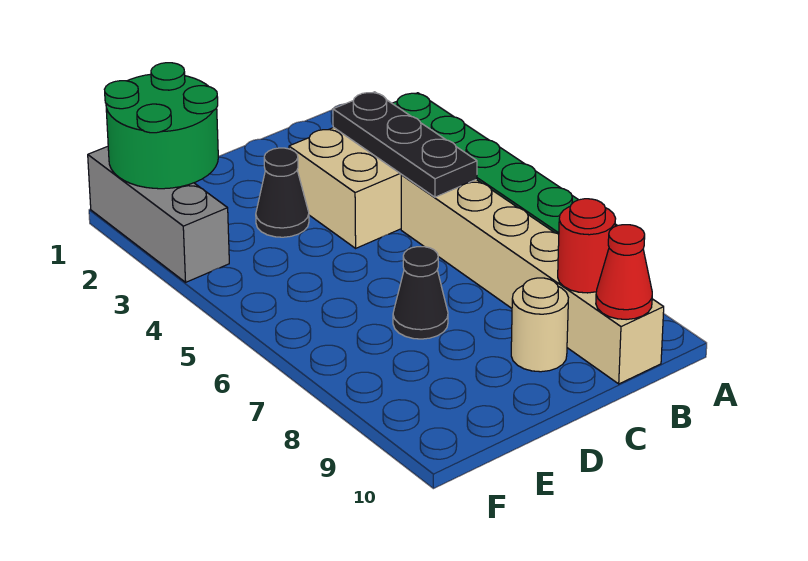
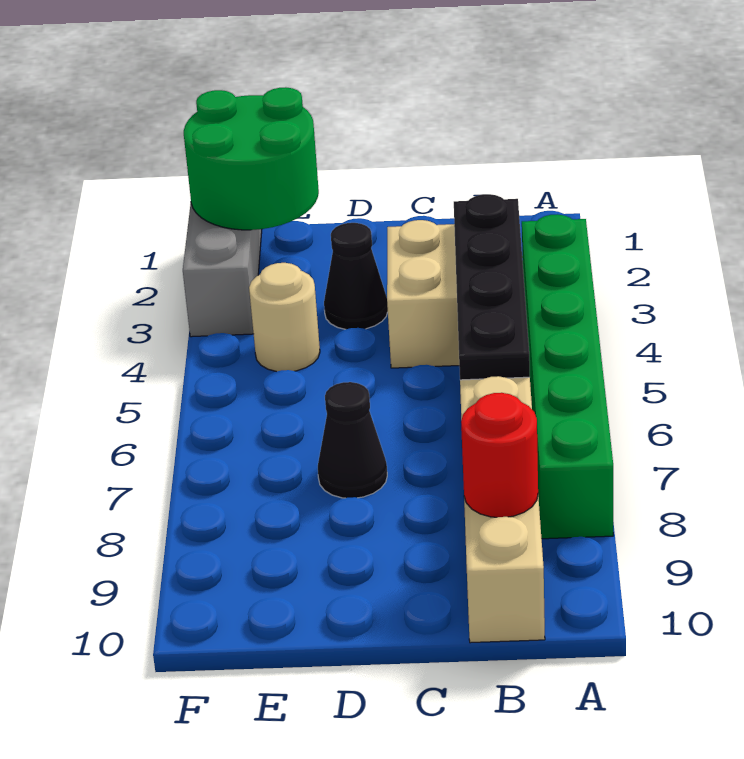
black 1x3 plate [333,92,477,197] -> black 1x4 plate [454,194,530,380]
red 1x1 cone [596,225,652,320] -> none
tan 1x1 round brick [511,278,568,372] -> tan 1x1 round brick moved to [249,263,320,372]

